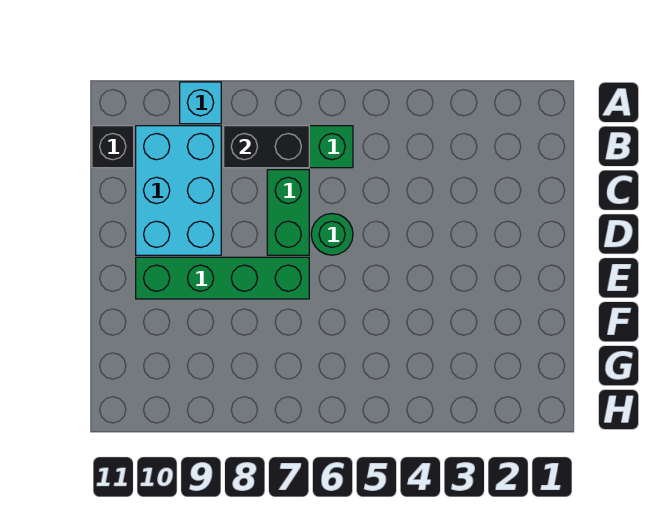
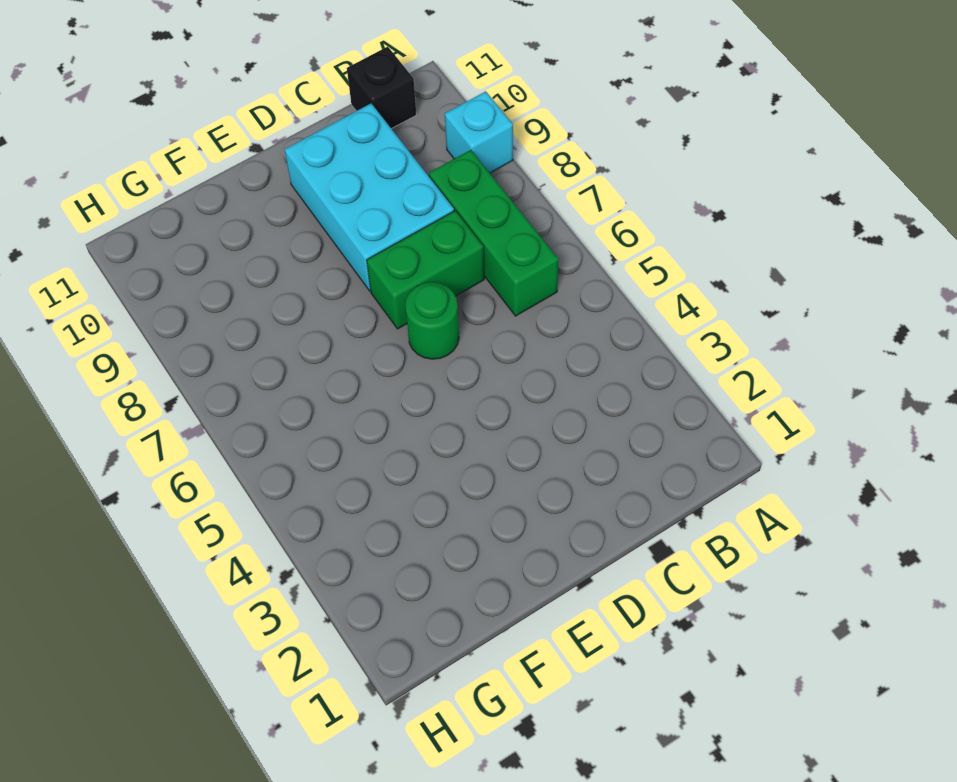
black 1x2 brick [224,126,309,168] -> none
cyan 2x3 brick [136,126,221,255] -> cyan 2x3 brick turned to [285,103,454,291]
green 1x4 brick [136,257,309,299] -> none

